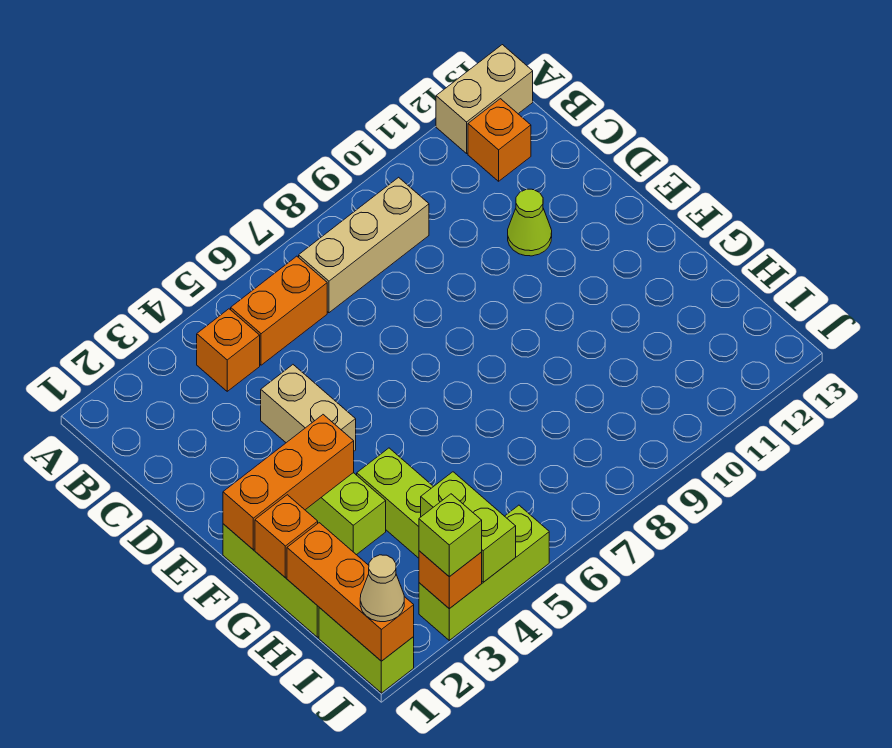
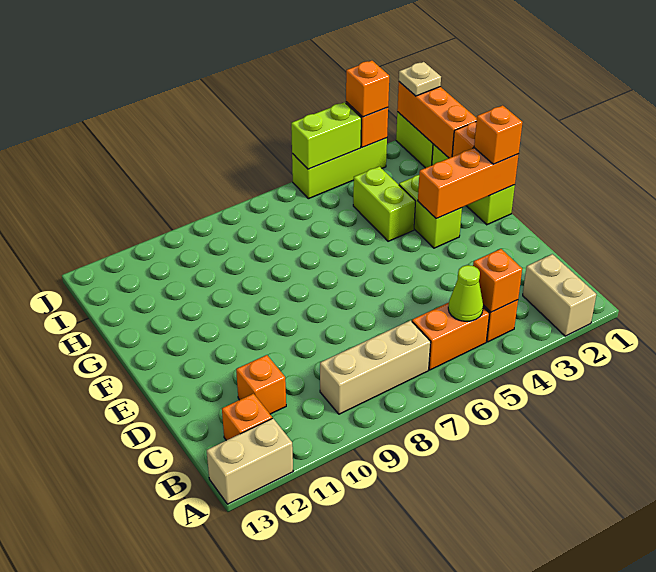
none -> orange 1x1 brick [473,249,522,312]
none -> orange 1x1 brick [236,355,286,414]
tan 1x2 brick [261,365,356,451] -> tan 1x2 brick moved to [523,254,596,336]
lime 1x1 cone [508,189,552,256] -> lime 1x1 cone moved to [448,265,483,321]
none -> orange 1x1 brick [474,105,523,164]
lime 1x2 brick [421,472,516,582] -> lime 1x2 brick turned to [291,102,361,169]
tan 1x1 cone [360,555,404,622] -> tan 1x1 plate [399,62,441,96]
lime 1x1 brick [419,494,482,577] -> orange 1x1 brick [346,61,389,117]

